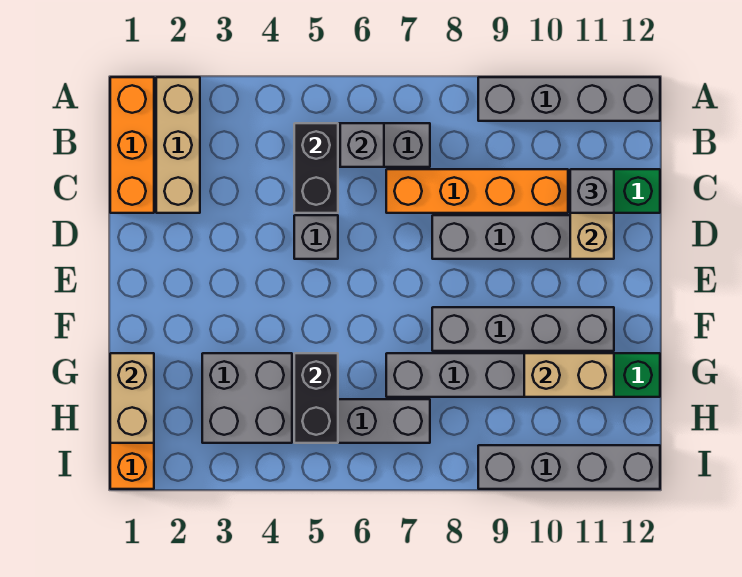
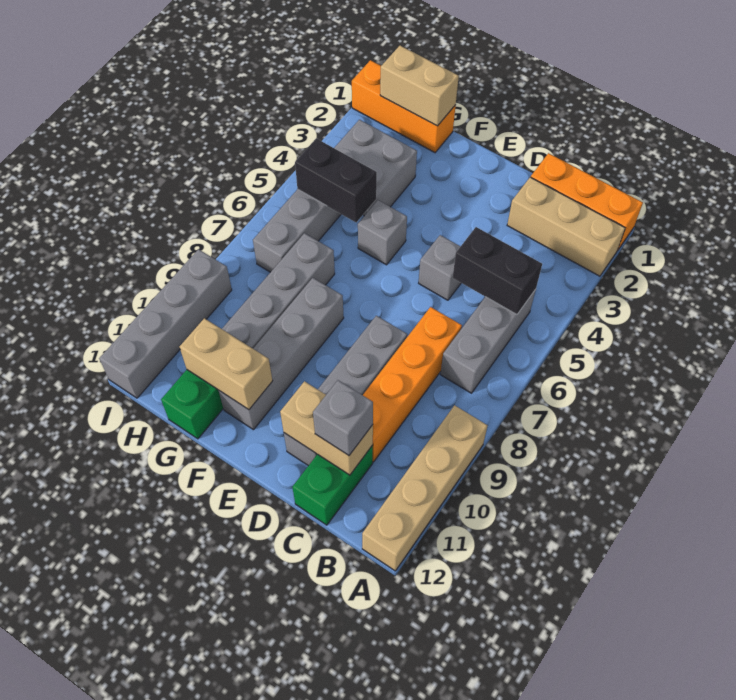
grey 1x4 brick [478,77,660,121] -> tan 1x4 brick [362,405,488,571]
grey 1x1 brick [340,123,384,167] -> grey 1x1 brick moved to [358,200,407,265]
tan 1x2 brick [524,353,614,397] -> tan 1x2 brick turned to [180,318,273,410]

